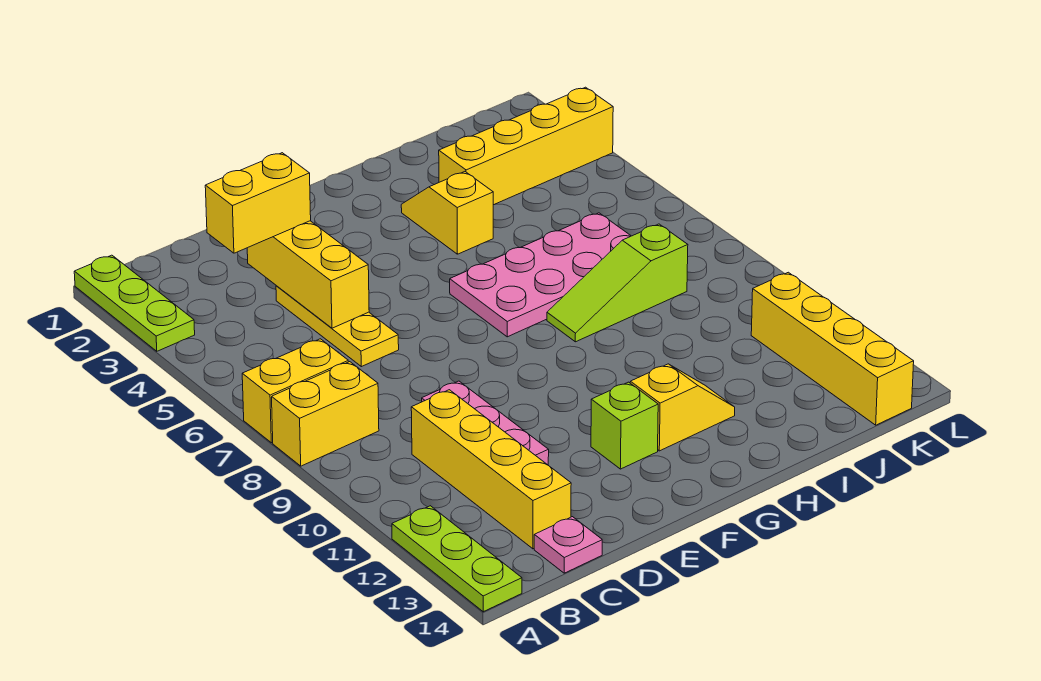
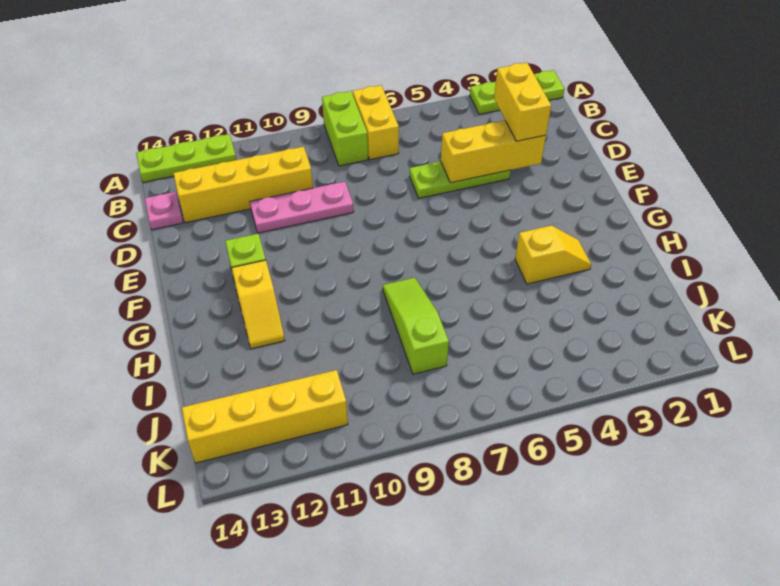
yellow 1x2 brick [272,362,379,466] -> lime 1x2 brick [322,91,368,166]
yellow 1x3 plate [276,286,399,367] -> lime 1x3 plate [410,161,511,198]
pink 2x4 plate [450,213,631,337] -> none
yellow 1x4 brick [439,87,613,205] -> none

